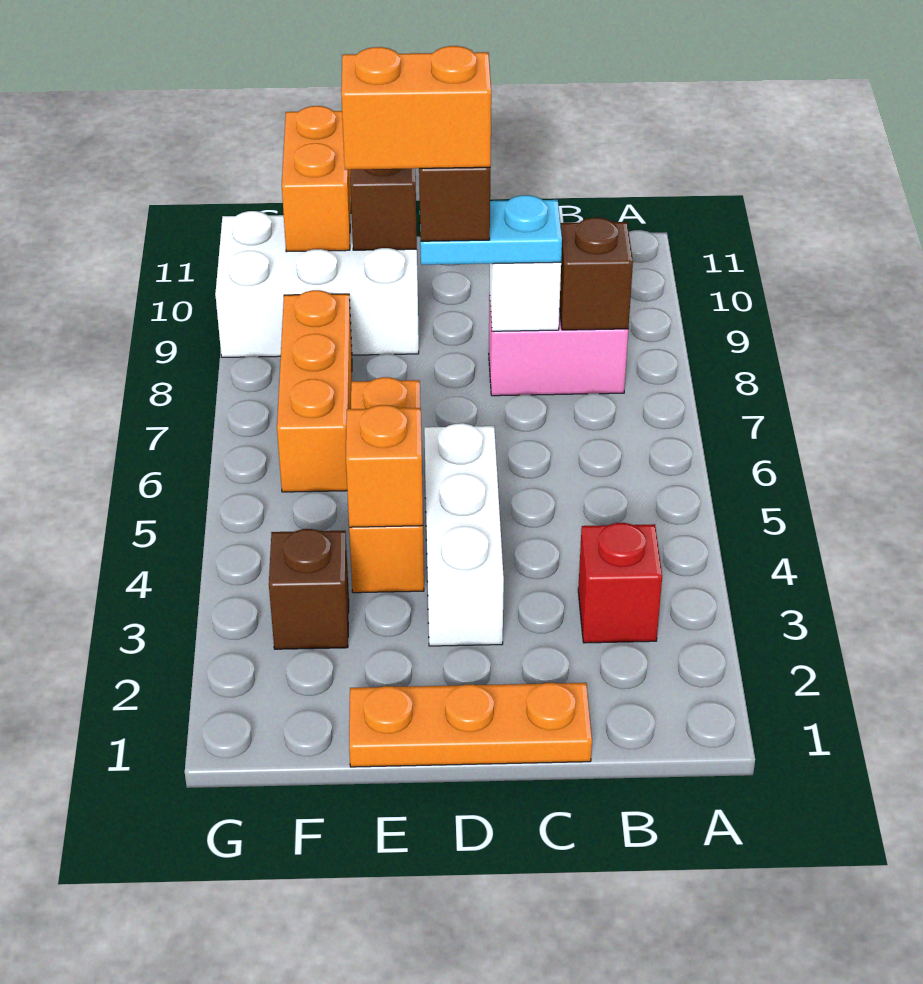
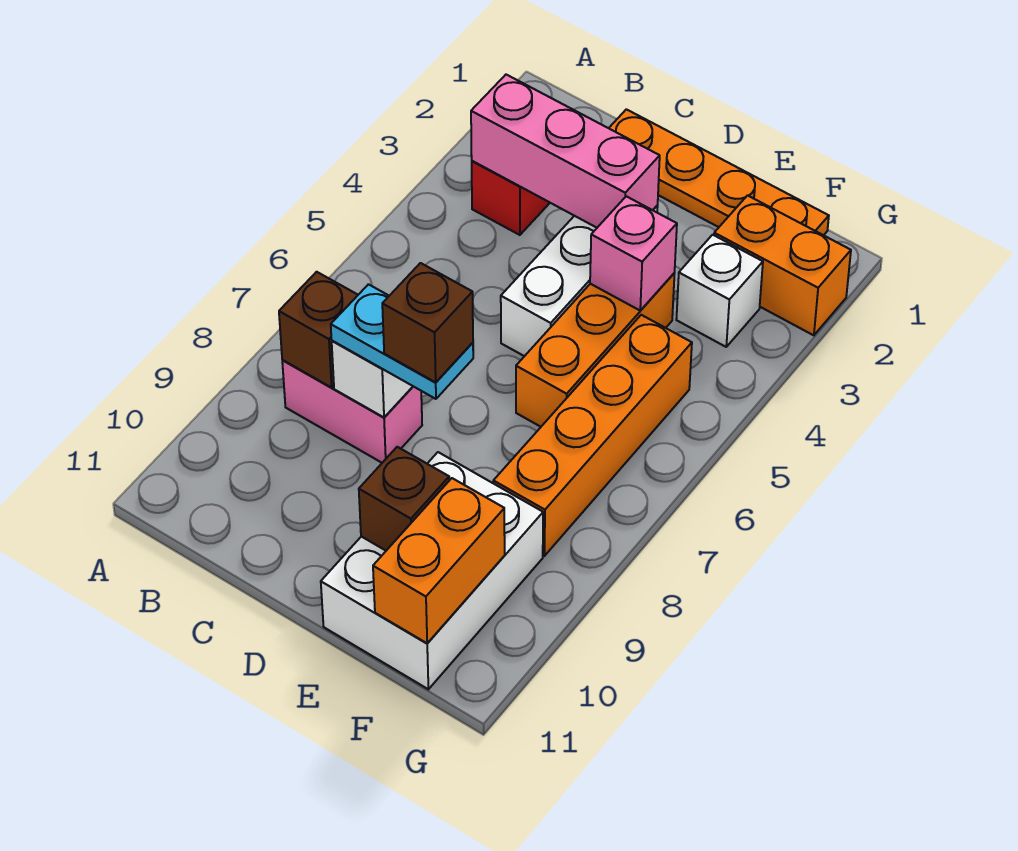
none -> pink 1x3 brick [471,75,660,228]
orange 1x3 plate [349,683,592,767] -> orange 1x4 plate [609,109,829,235]
orange 1x2 brick [341,46,491,170] -> orange 1x2 brick moved to [714,196,851,335]
orange 1x1 brick [346,405,423,527] -> pink 1x1 brick [590,196,677,311]
white 2x3 brick [215,211,419,357] -> white 2x3 brick turned to [321,452,543,689]
brown 1x1 brick [269,529,349,649] -> white 1x1 brick [676,235,763,347]
orange 1x3 brick [277,290,352,492] -> orange 1x4 brick [493,315,692,556]

